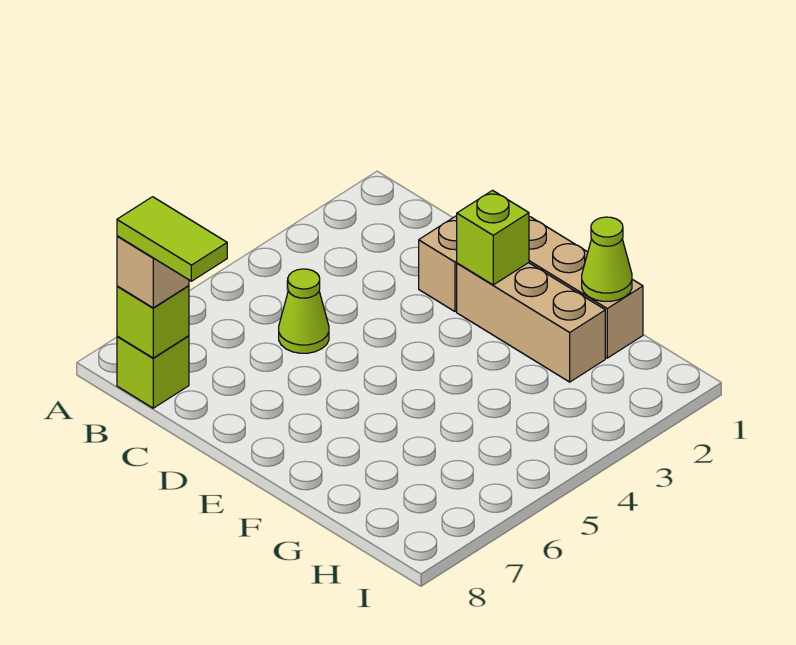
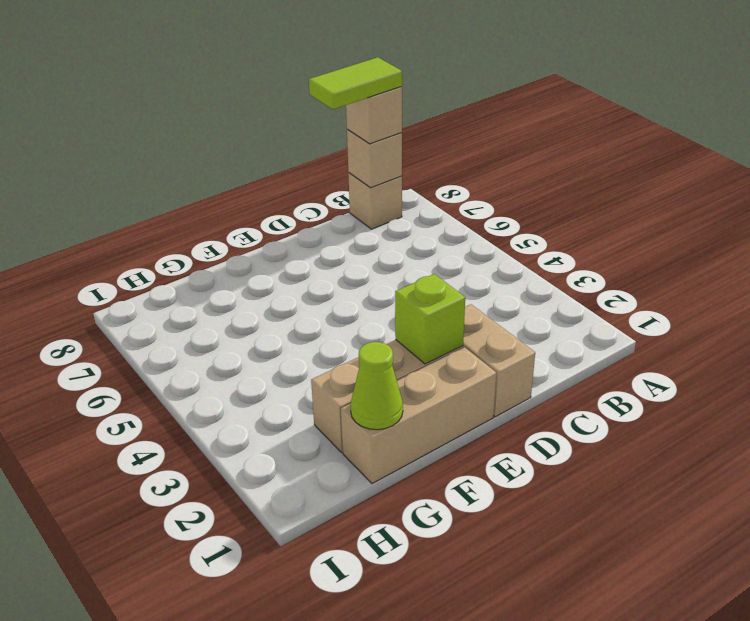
lime 1x1 brick [117,336,189,408] -> tan 1x1 brick [348,173,402,229]
lime 1x1 brick [117,286,189,358] -> tan 1x1 brick [347,129,402,188]
lime 1x1 cone [279,269,329,353] -> none

